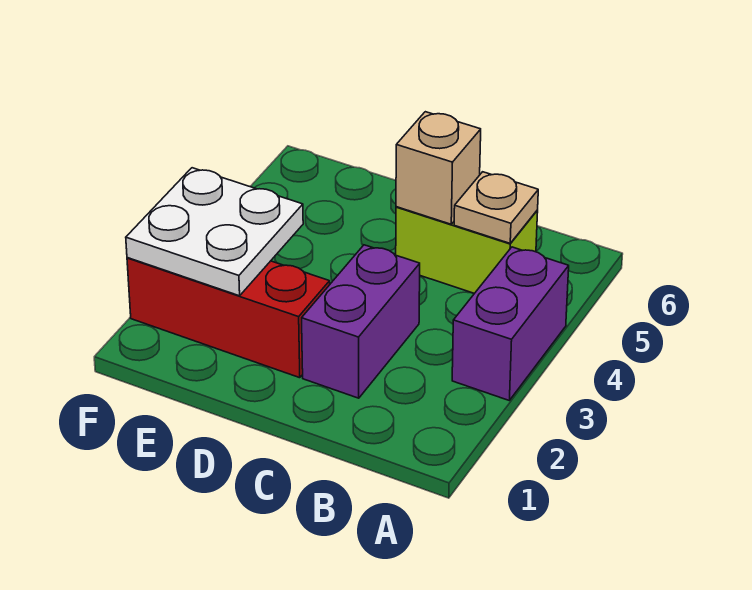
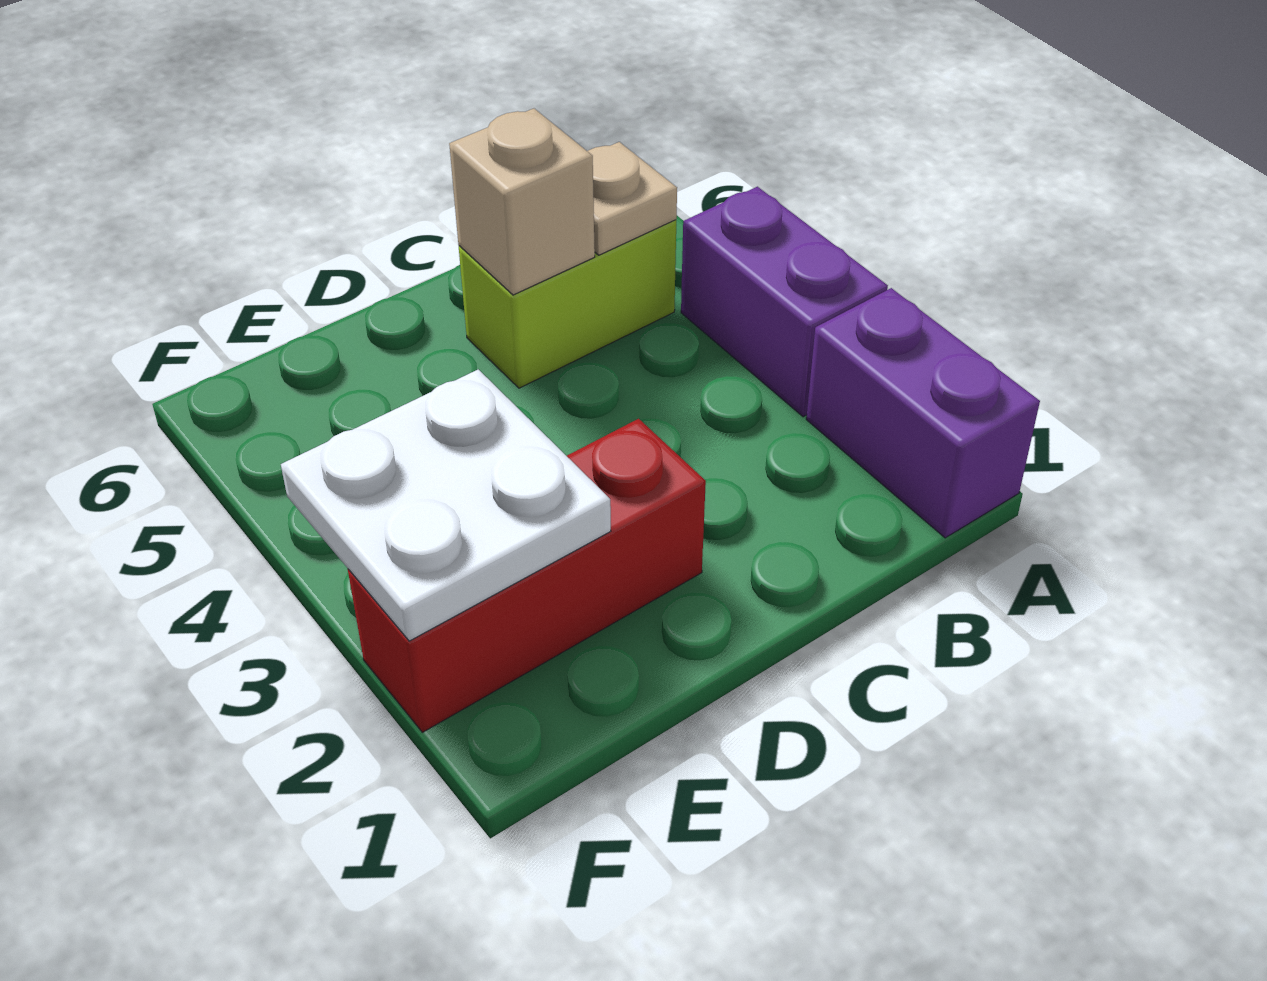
purple 1x2 brick [302,245,420,398] -> purple 1x2 brick moved to [806,288,1040,538]

